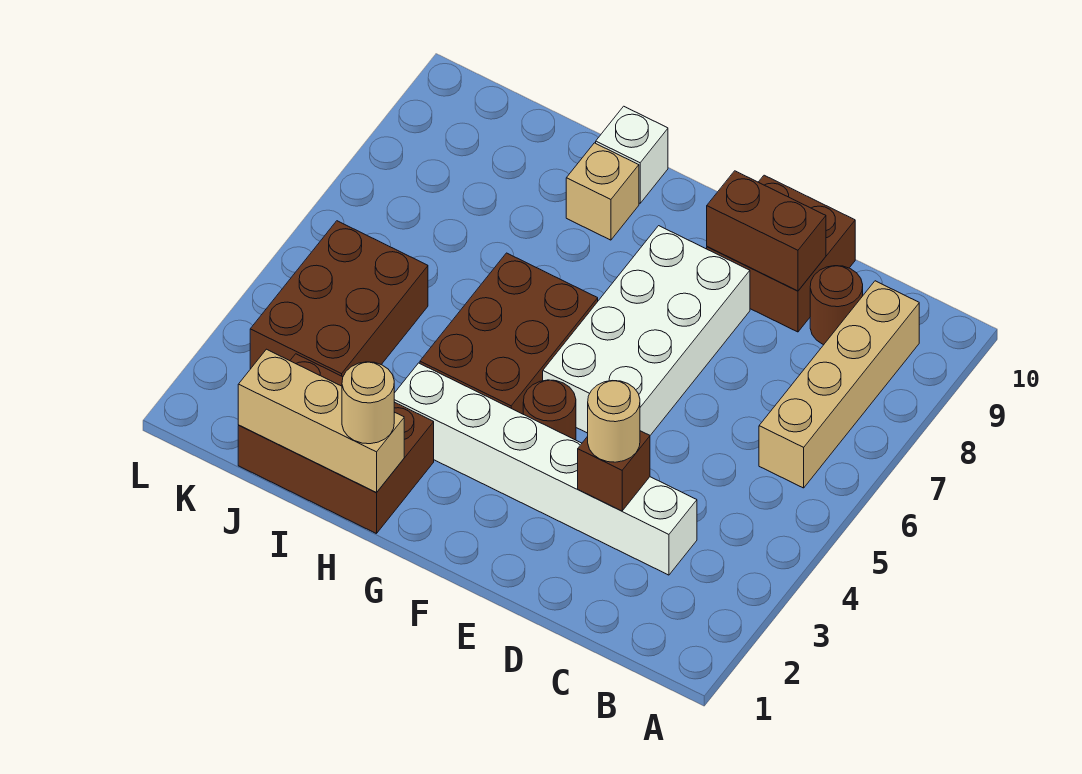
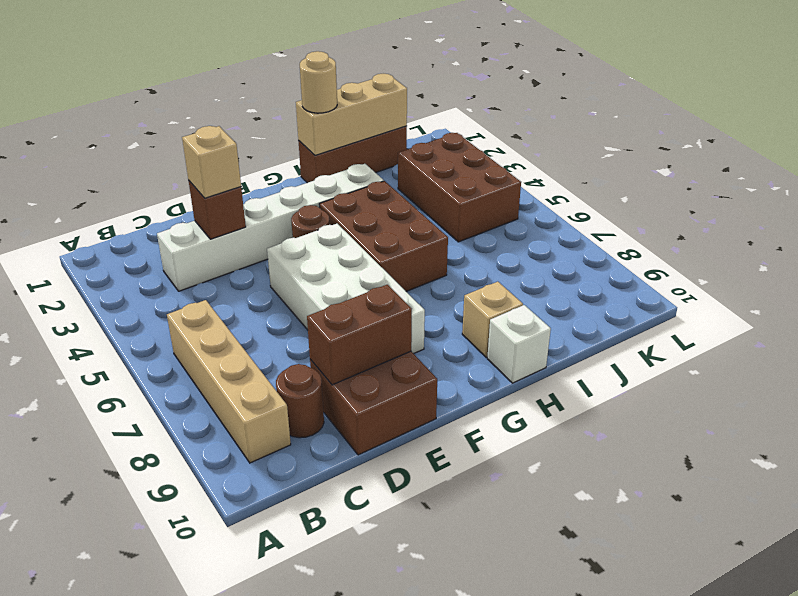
tan 1x1 round brick [588,381,640,462] -> tan 1x1 brick [182,126,241,198]
brown 2x3 brick [238,354,434,534] -> brown 1x3 brick [299,126,407,183]

